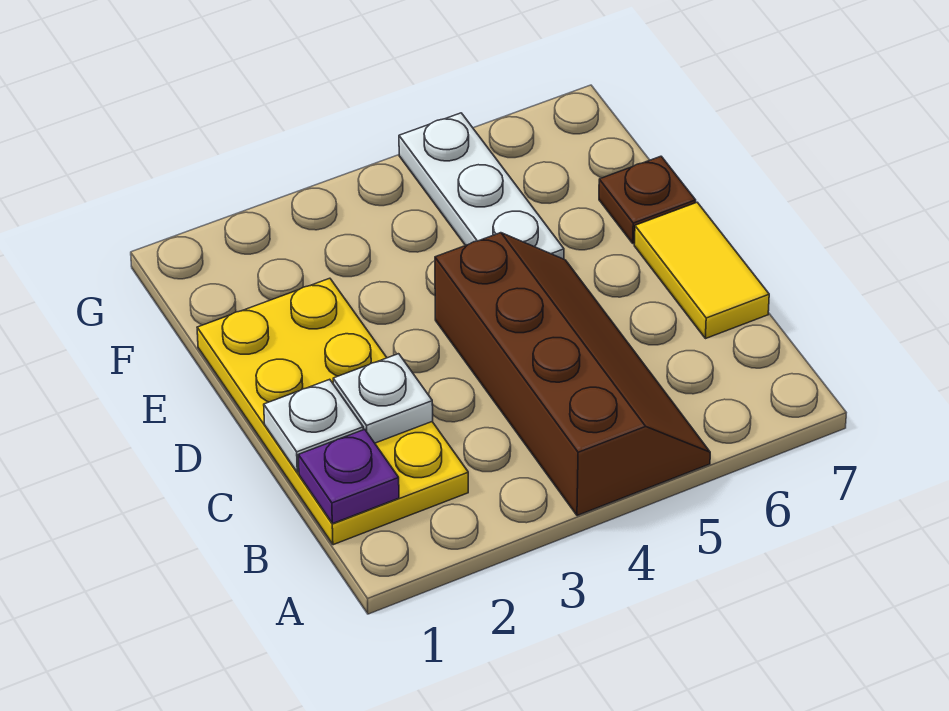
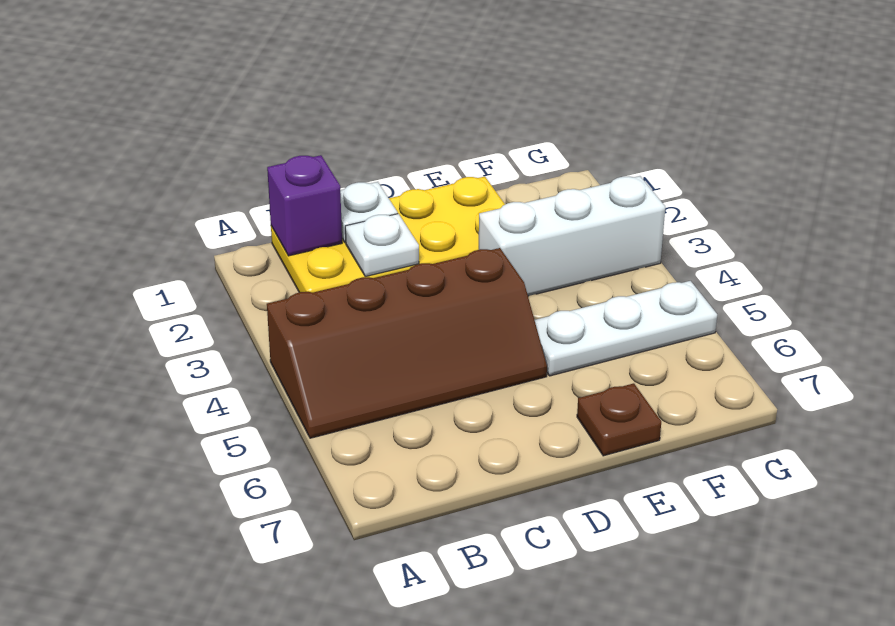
purple 1x1 plate [298,429,399,524] -> purple 1x1 brick [267,155,342,256]
yellow 1x2 tile [634,202,769,339] -> none
none -> white 1x3 brick [479,176,665,296]

